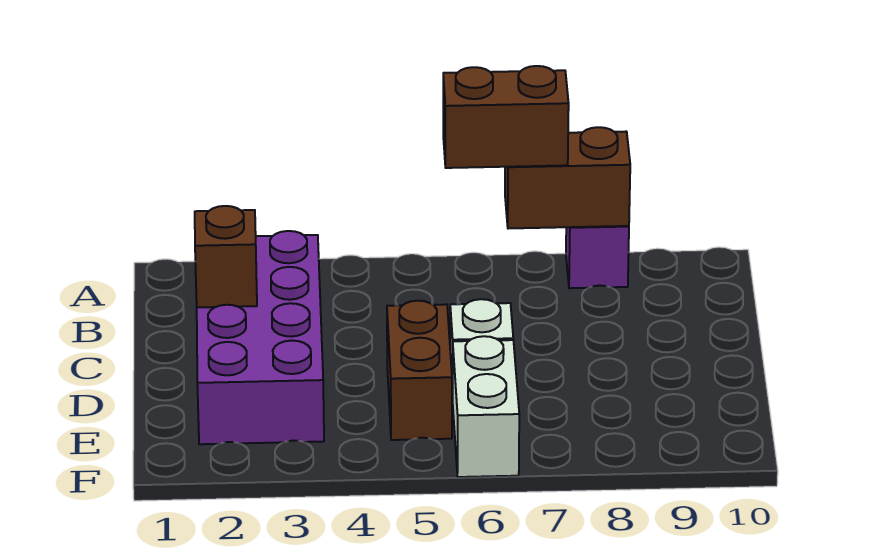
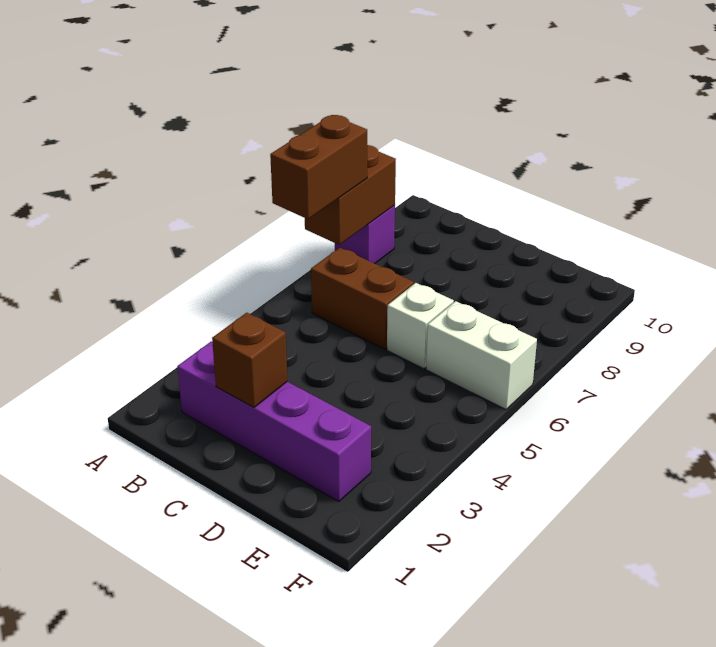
purple 2x4 brick [197,231,324,444] -> purple 1x4 brick [177,341,371,501]
brown 1x2 brick [387,301,452,440] -> brown 1x2 brick moved to [311,248,414,349]

